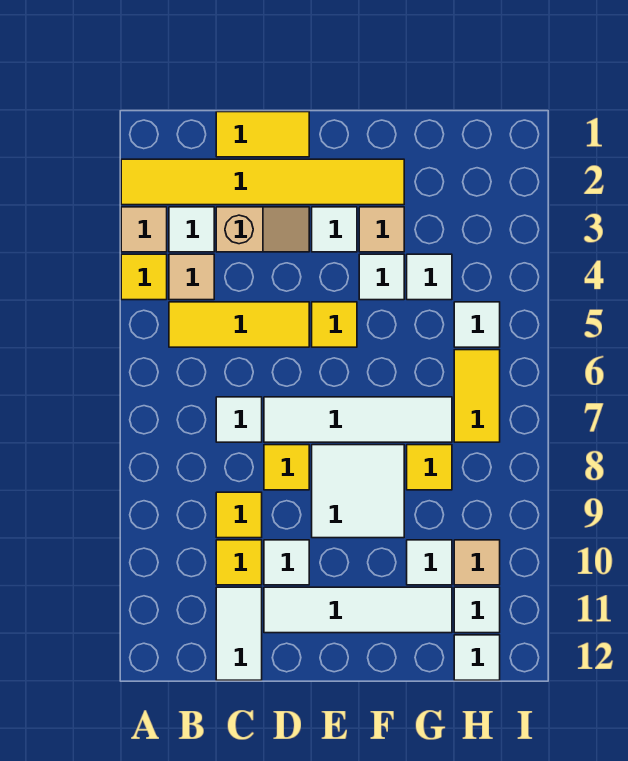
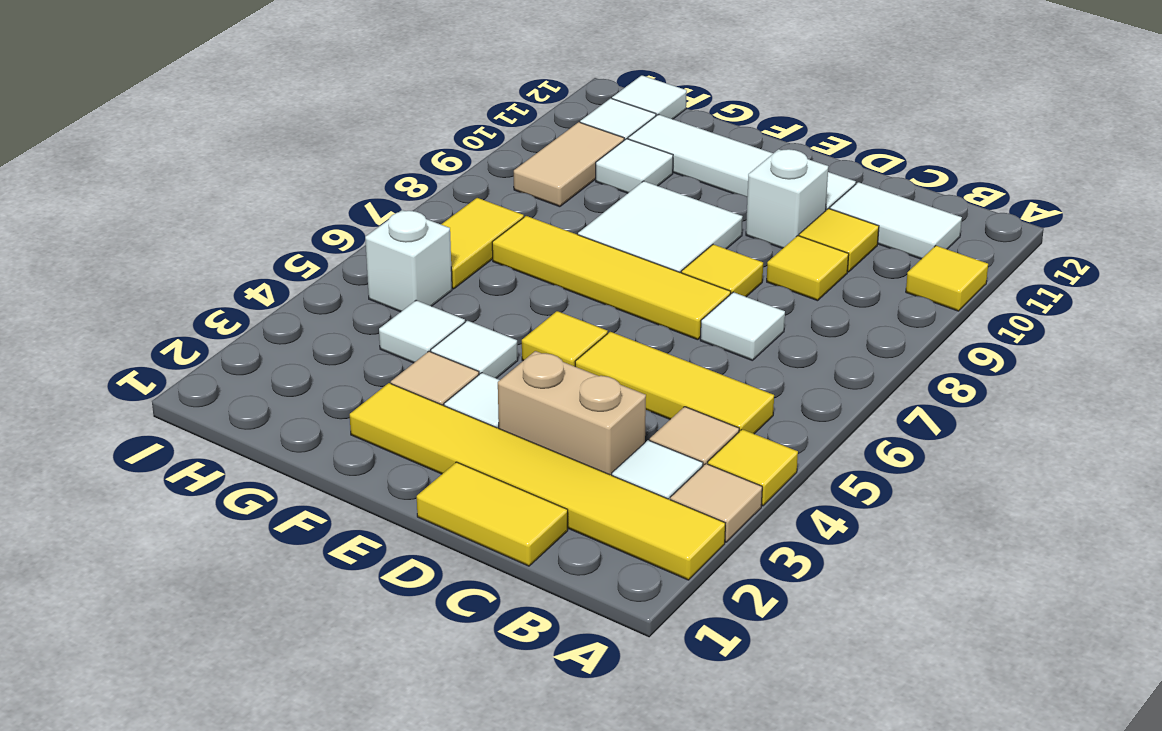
tan 1x2 slope [216,207,309,252] -> tan 1x2 brick [498,351,646,475]
white 1x2 tile [216,587,262,680] -> white 1x2 tile turned to [830,182,962,259]
white 1x4 tile [264,397,452,442] -> yellow 1x4 tile [492,216,731,340]
white 1x1 tile [264,540,309,585] -> white 1x1 brick [746,149,828,248]
yellow 1x1 tile [407,445,452,490] -> yellow 1x1 tile moved to [906,246,988,311]
white 1x1 tile [454,302,500,347] -> white 1x1 brick [365,210,452,312]
tan 1x1 tile [454,540,500,585] -> tan 1x2 tile [514,122,624,207]

